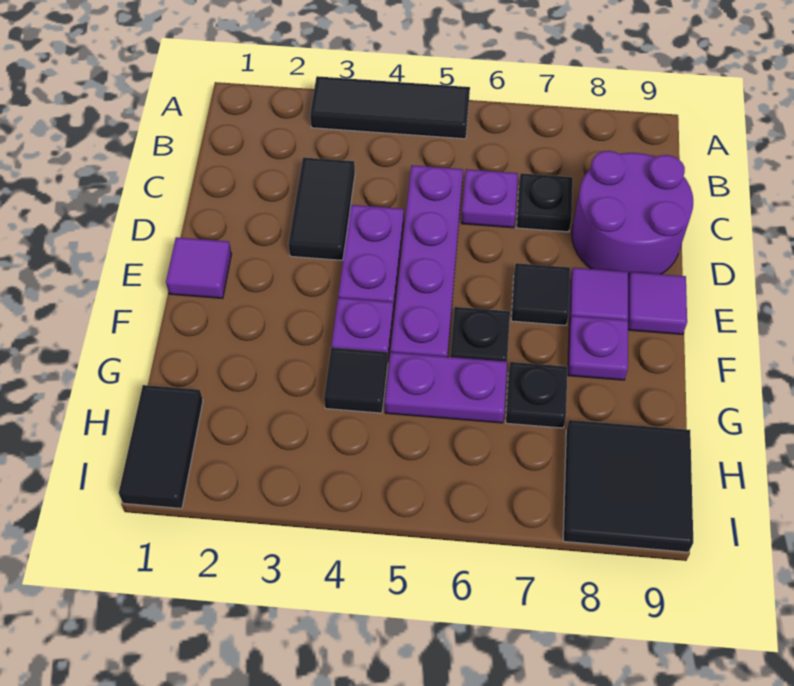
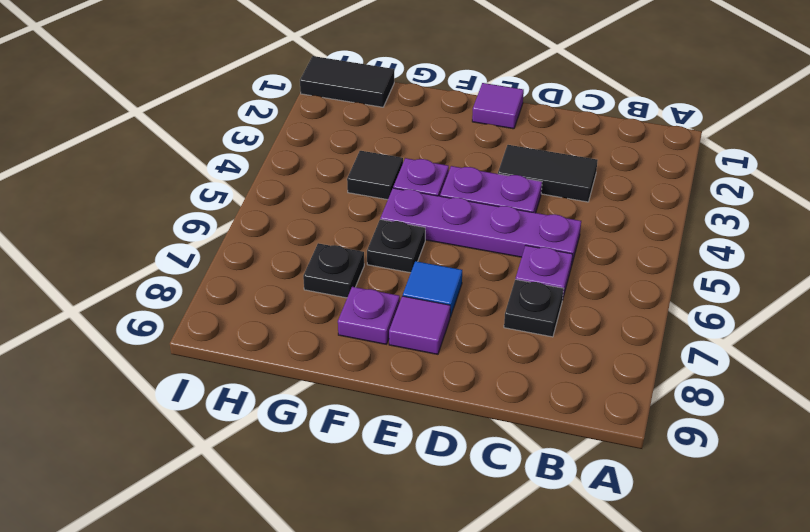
black 1x3 tile [310,76,470,139] -> none
purple 2x2 round brick [572,151,693,280] -> none
black 1x1 tile [511,263,570,325] -> blue 1x1 tile [403,261,462,317]
purple 1x1 tile [628,272,687,335] -> none
purple 1x2 plate [385,352,507,423] -> none
black 2x2 tile [563,420,693,552] -> none

